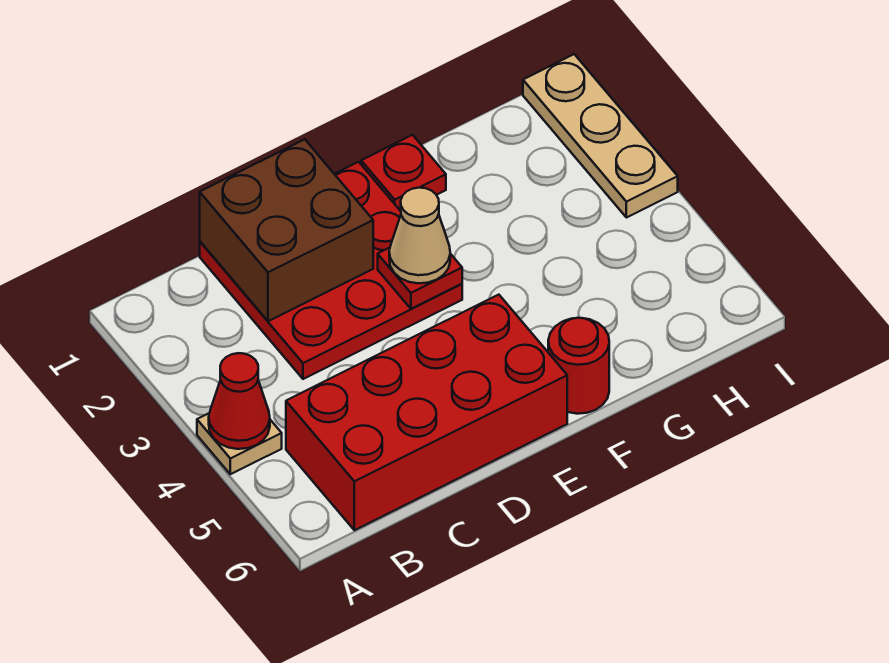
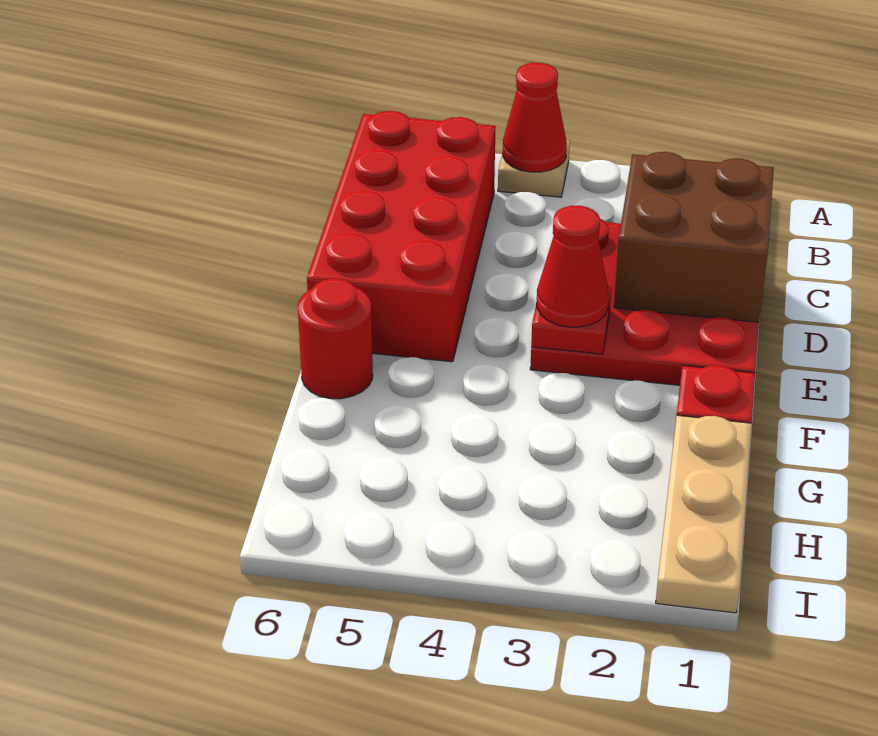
tan 1x1 cone [389,188,450,283] -> red 1x1 cone [537,206,609,327]
tan 1x3 plate [523,54,678,218] -> tan 1x3 plate turned to [656,415,752,613]

